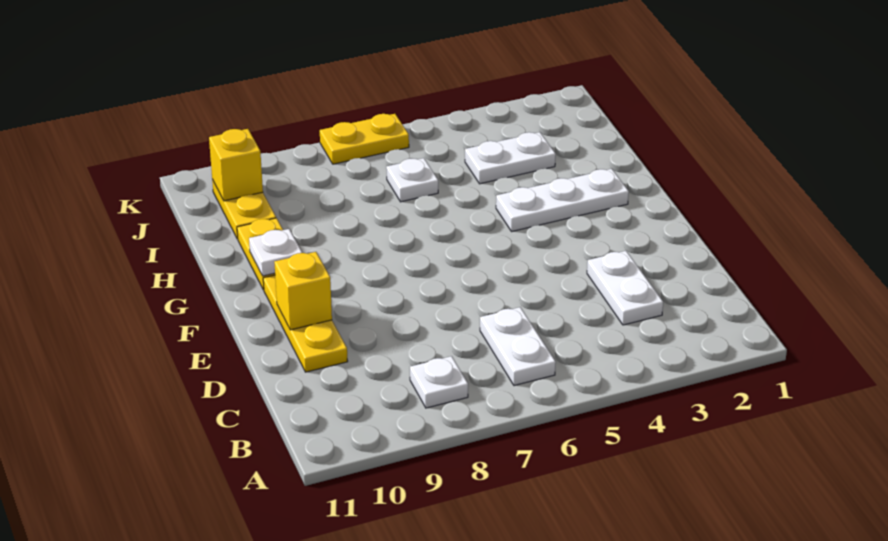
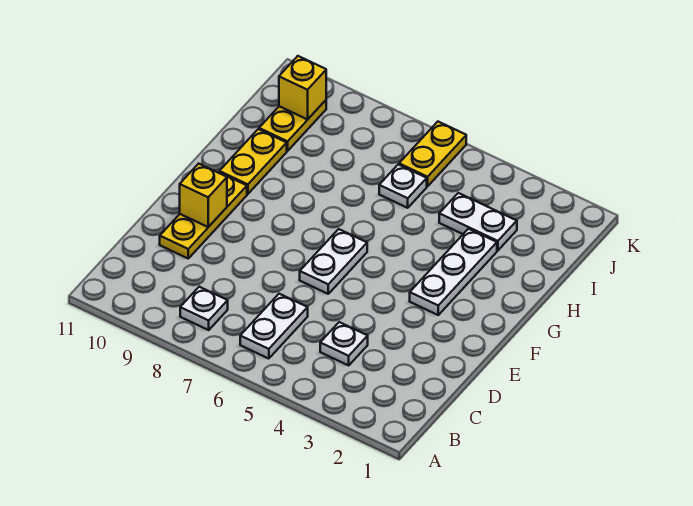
white 1x2 plate [587,251,663,325] -> white 1x2 plate moved to [300,229,367,294]
white 1x3 plate [496,169,629,231] -> white 1x3 plate turned to [410,229,497,315]
white 1x1 plate [249,229,302,276] -> white 1x1 plate moved to [320,322,368,365]
yellow 1x2 plate [320,114,409,164] -> yellow 1x2 plate turned to [399,122,466,186]

